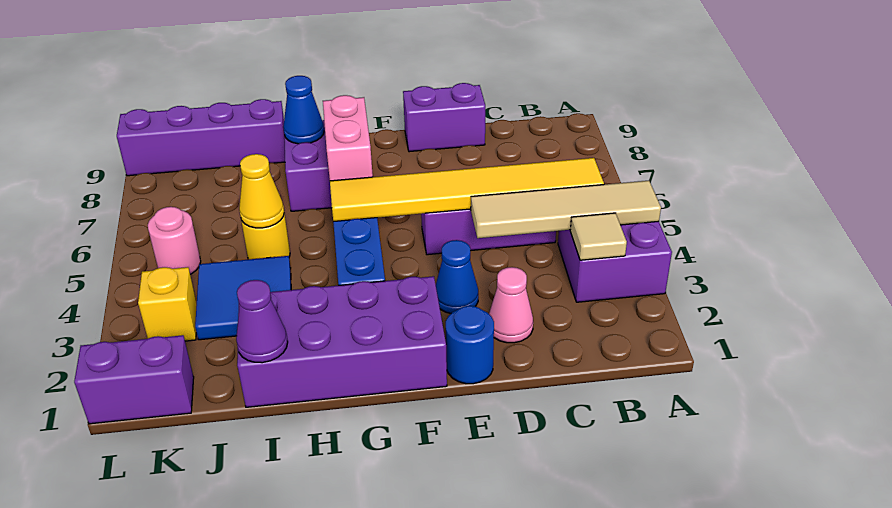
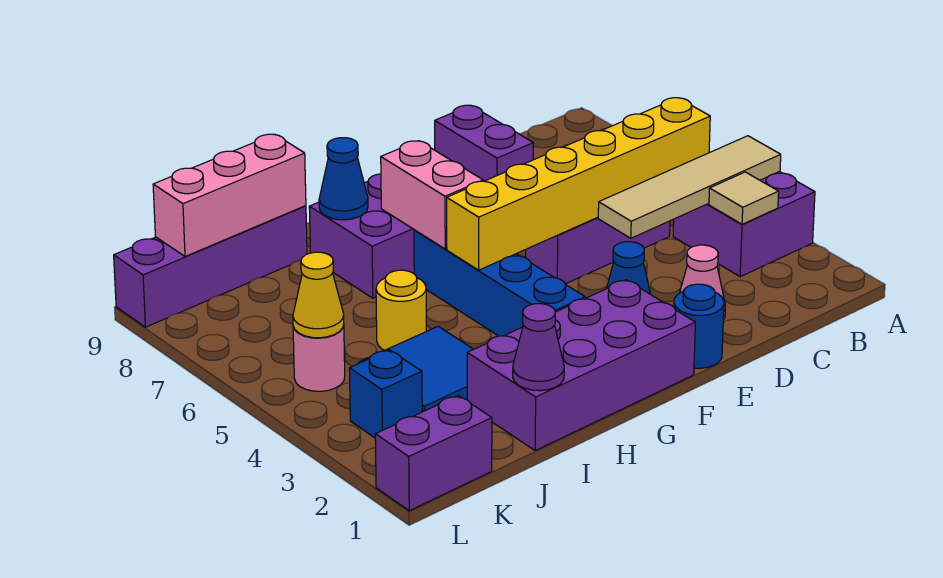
yellow 1x6 tile [330,158,604,222] -> yellow 1x6 brick [447,98,710,270]
purple 1x2 brick [403,83,485,152] -> purple 1x2 brick turned to [435,105,533,181]
yellow 1x1 cone [239,154,284,228] -> yellow 1x1 cone moved to [293,252,344,338]
none -> pink 1x3 brick [153,134,306,256]
yellow 1x1 brick [138,267,197,341] -> blue 1x1 brick [349,350,422,438]

